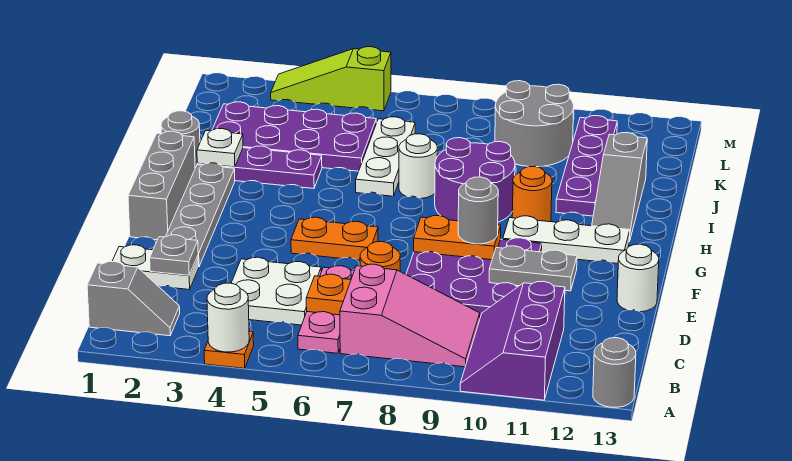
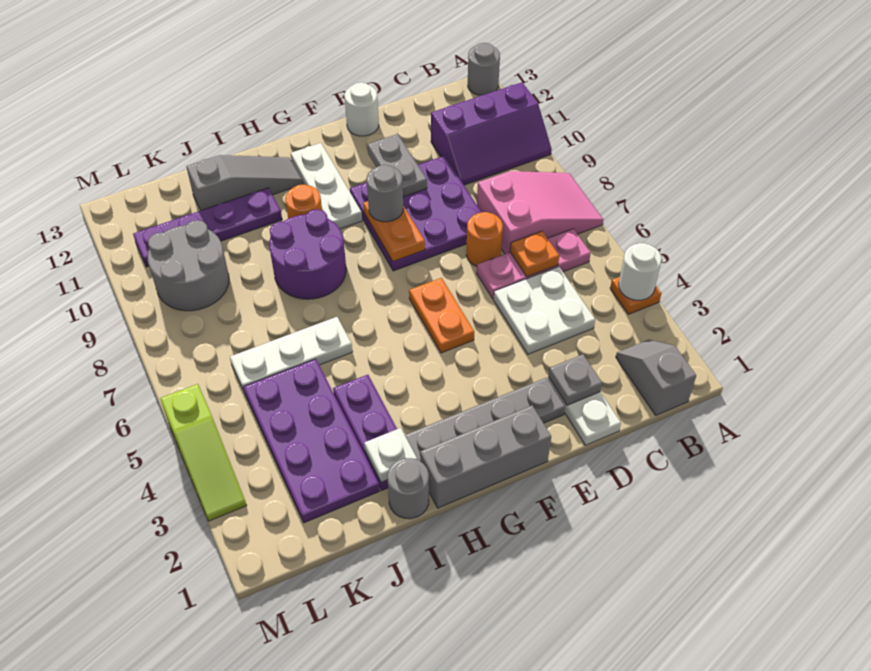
pink 2x3 slope [340,264,480,367] -> pink 2x3 slope turned to [477,171,603,254]
white 1x1 round brick [399,134,437,199] -> none

